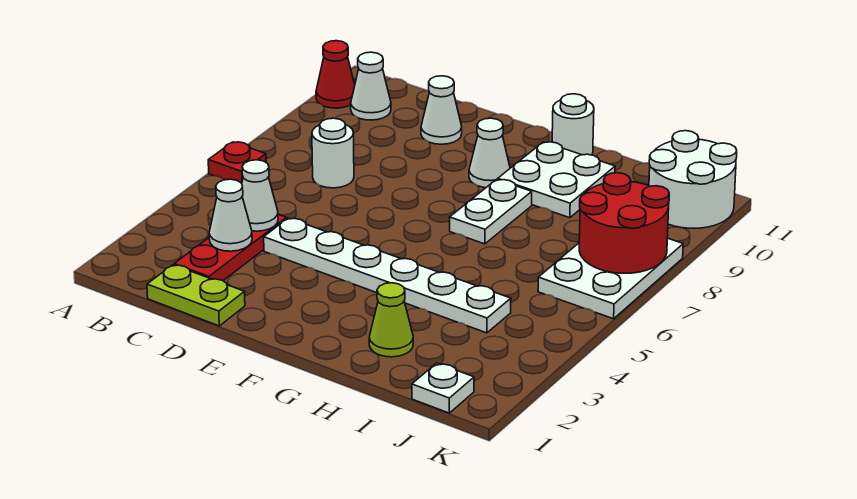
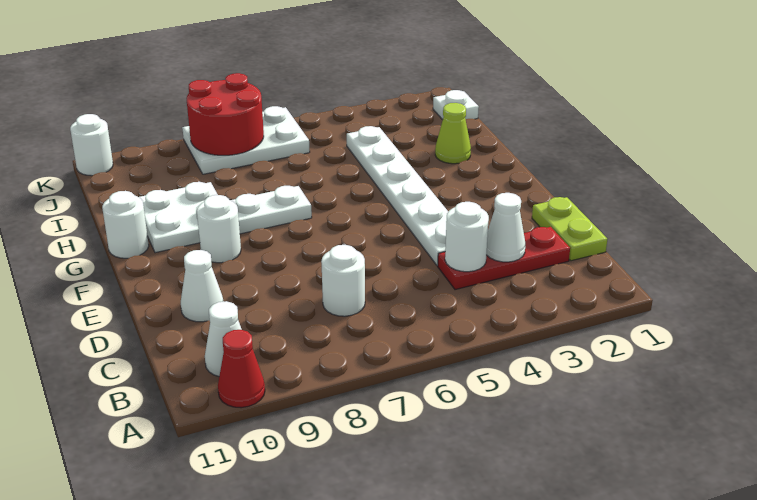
red 1x1 plate [208,142,266,183] -> none
white 1x1 cone [242,160,278,231] -> white 1x1 round brick [445,202,489,272]
white 1x1 cone [469,118,510,188] -> white 1x1 round brick [197,195,241,263]
white 2x2 round brick [649,131,737,228] -> white 1x1 round brick [70,114,113,176]

